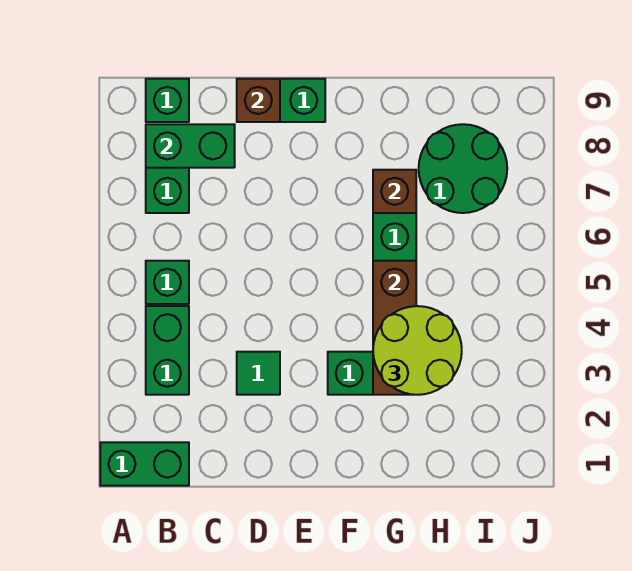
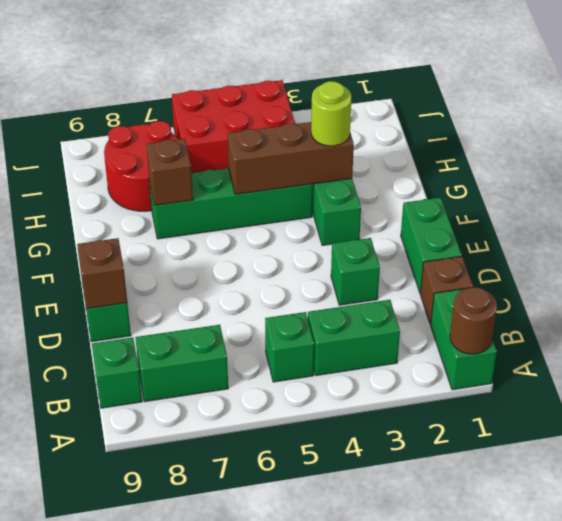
none -> brown 1x1 round brick [450,287,497,354]
green 1x2 brick [146,124,235,168] -> green 1x2 brick moved to [401,197,462,293]
none -> brown 1x1 brick [420,256,473,324]
green 1x1 tile [237,352,280,395] -> green 1x1 brick [331,238,380,305]
lime 2x2 round brick [373,306,462,395] -> lime 1x1 round brick [311,81,351,146]
green 2x2 round brick [419,124,507,213] -> red 2x2 round brick [104,121,178,211]
none -> red 2x3 brick [172,80,295,173]

